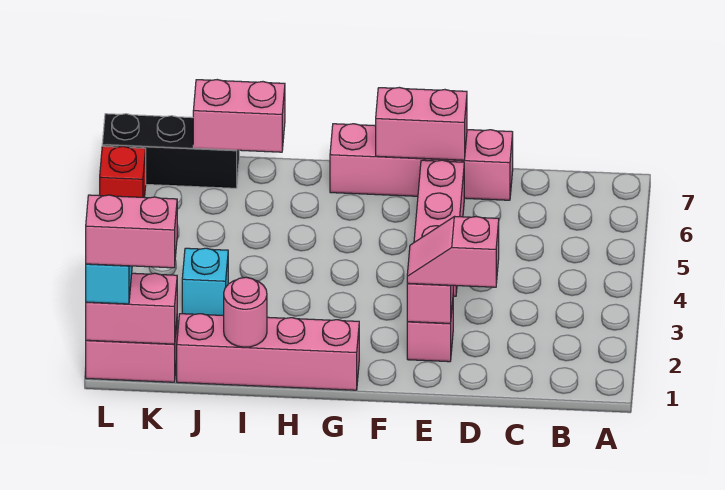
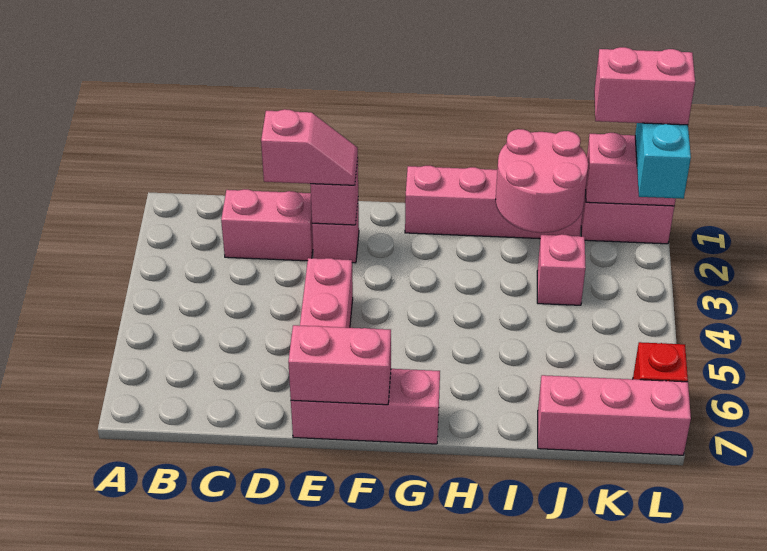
pink 1x4 brick [330,124,513,200] -> pink 1x3 brick [291,369,440,444]
pink 1x1 round brick [224,277,267,347] -> pink 2x2 round brick [496,129,588,233]
pink 1x2 brick [193,80,285,152] -> pink 1x2 brick moved to [221,189,313,261]
cyan 1x1 brick [182,248,228,316] -> pink 1x1 brick [537,234,586,305]
black 1x3 brick [102,114,239,188] -> pink 1x3 brick [538,375,691,455]

